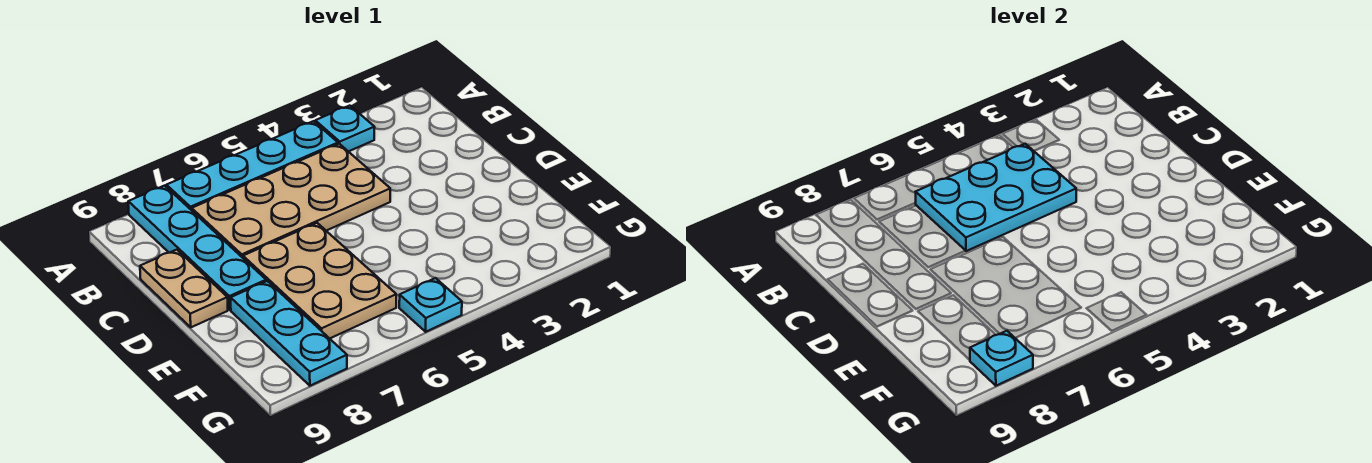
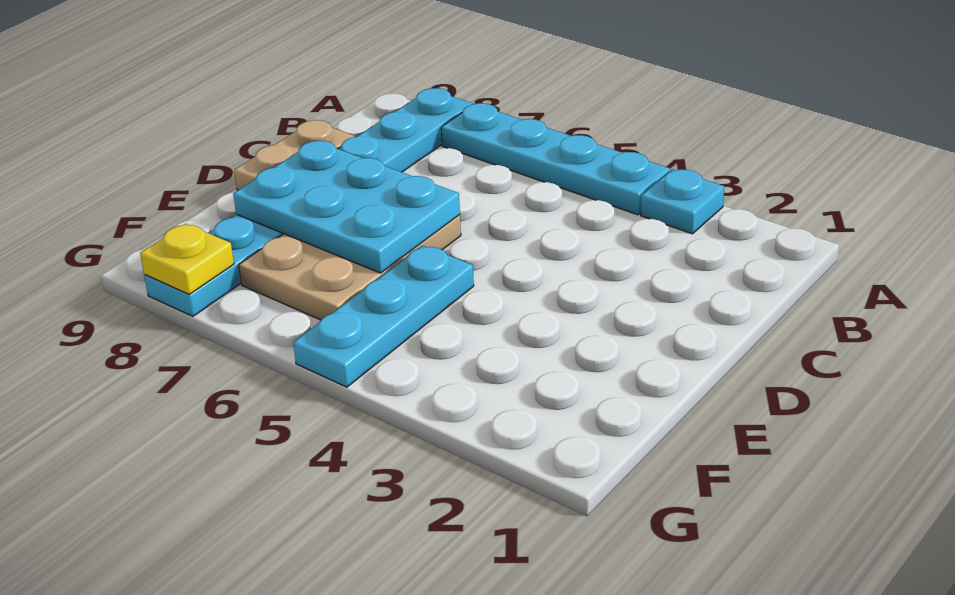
tan 2x4 plate [192,144,390,258] -> none
cyan 2x3 plate [916,144,1076,251] -> cyan 2x3 plate moved to [233,141,460,273]
cyan 1x1 plate [399,278,462,332] -> cyan 1x3 plate [293,246,474,387]
cyan 1x1 plate [970,331,1033,386] -> yellow 1x1 plate [140,224,234,294]

